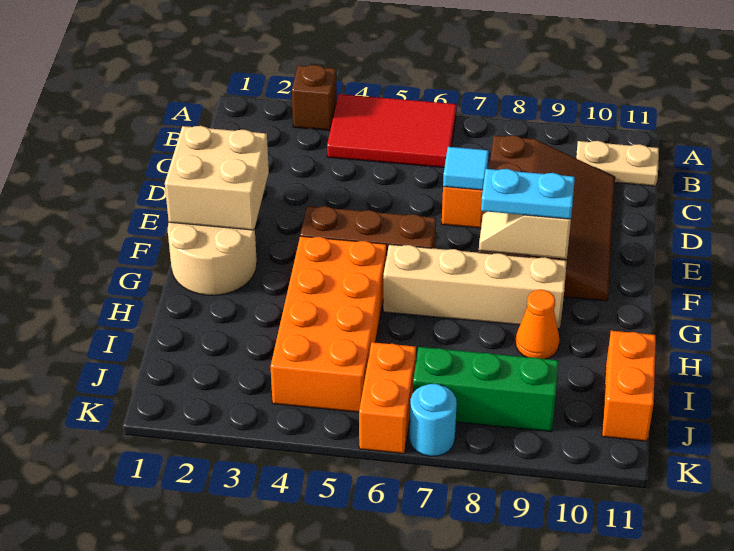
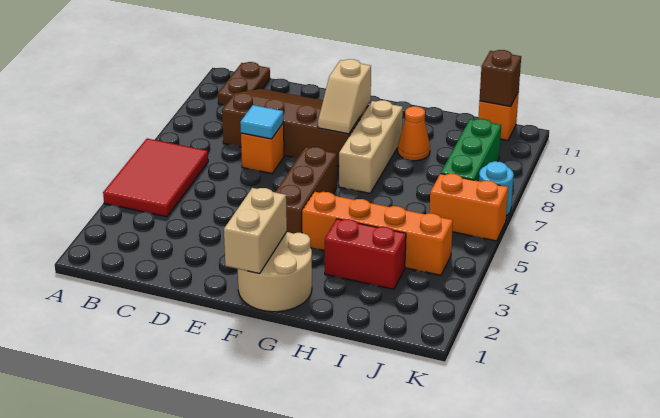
brown 1x1 brick [292,65,337,130] -> brown 1x1 brick moved to [479,50,521,107]
tan 1x2 plate [576,141,659,186] -> brown 1x2 plate [218,62,270,105]
tan 2x2 brick [165,126,269,230] -> tan 1x2 brick [224,188,287,274]
cyan 1x2 plate [481,169,575,219] -> none
orange 2x4 brick [271,236,387,412] -> orange 1x4 brick [302,192,453,275]
tan 1x4 brick [383,244,567,329] -> tan 1x3 brick [339,100,403,193]
none -> red 1x2 brick [325,219,406,289]
orange 1x2 brick [602,331,656,441] -> orange 1x1 brick [478,92,519,141]

